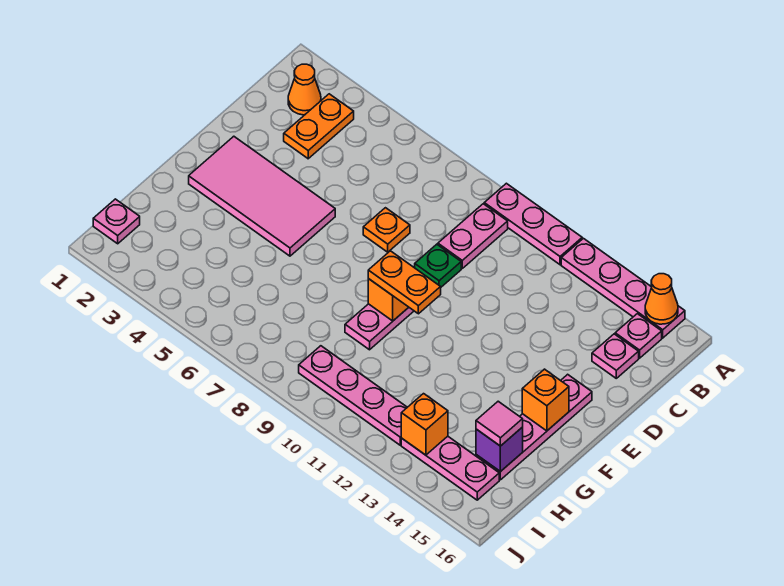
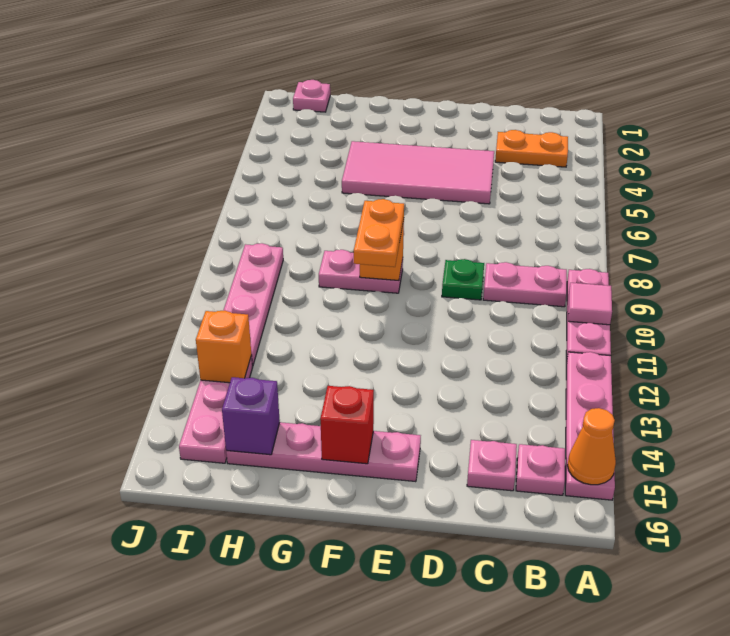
orange 1x1 cone [288,64,321,115] -> none
orange 1x1 plate [363,208,410,252] -> none
pink 2x4 tile [189,136,335,256] -> pink 2x4 tile turned to [342,141,494,204]
orange 1x1 brick [522,369,569,431] -> red 1x1 brick [320,386,374,464]
pink 1x1 tile [476,401,523,446] -> pink 1x1 tile moved to [568,283,612,325]

